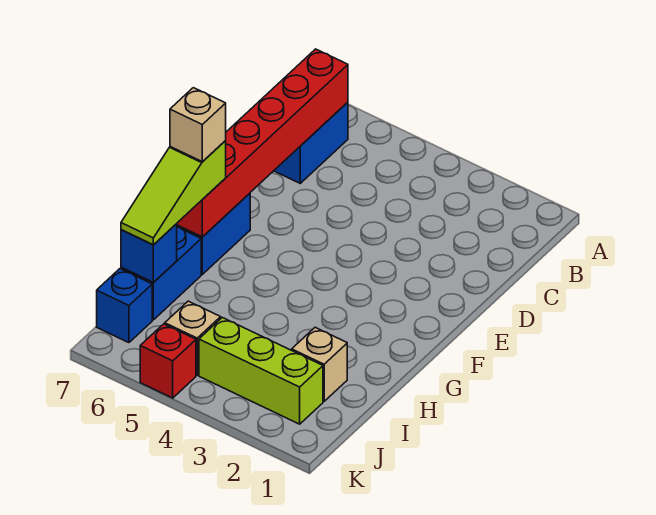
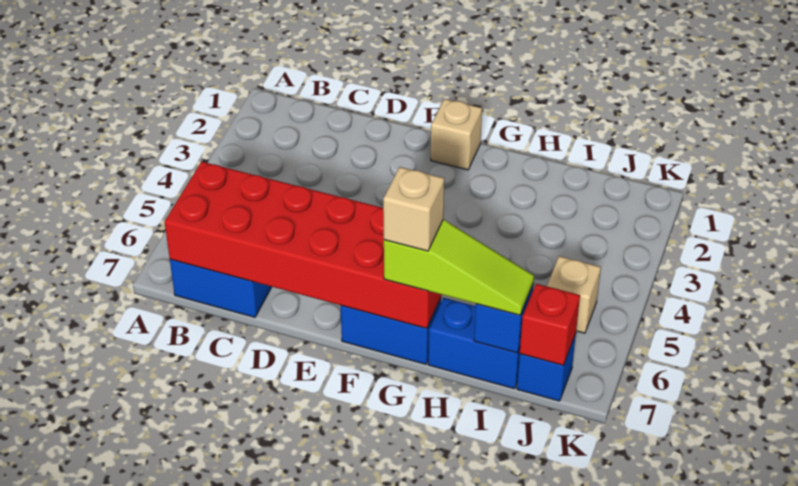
red 1x6 brick [177,49,348,237] -> red 2x6 brick [165,162,456,328]
tan 1x1 brick [292,328,347,401] -> tan 1x1 brick moved to [431,99,482,170]
lime 1x3 brick [199,318,323,424] -> none
red 1x1 brick [140,324,196,398] -> red 1x1 brick moved to [520,284,580,365]

